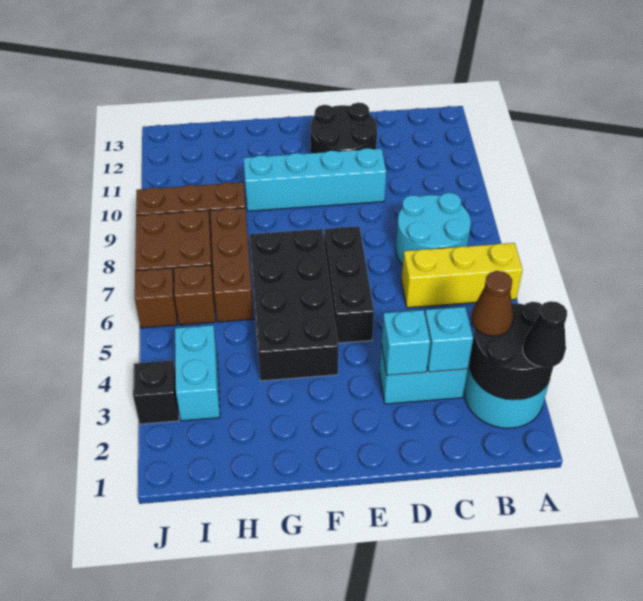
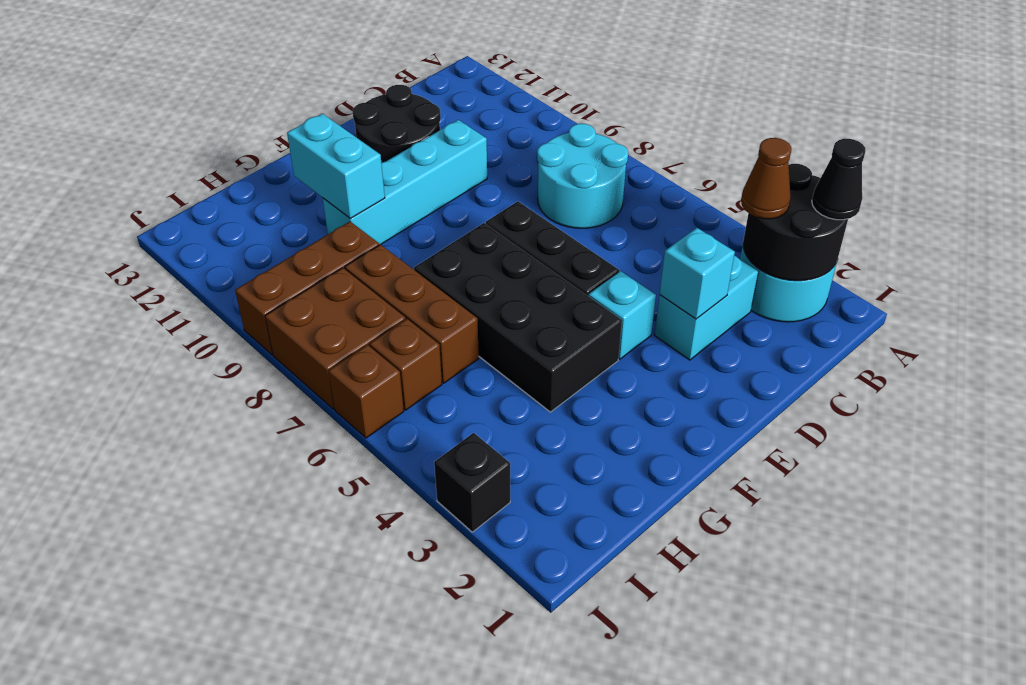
yellow 1x3 brick [401,243,523,308] -> none
cyan 1x1 brick [425,307,473,372] -> cyan 1x1 brick moved to [588,271,656,359]
cyan 1x2 brick [175,325,220,421] -> cyan 1x2 brick moved to [287,114,385,218]

